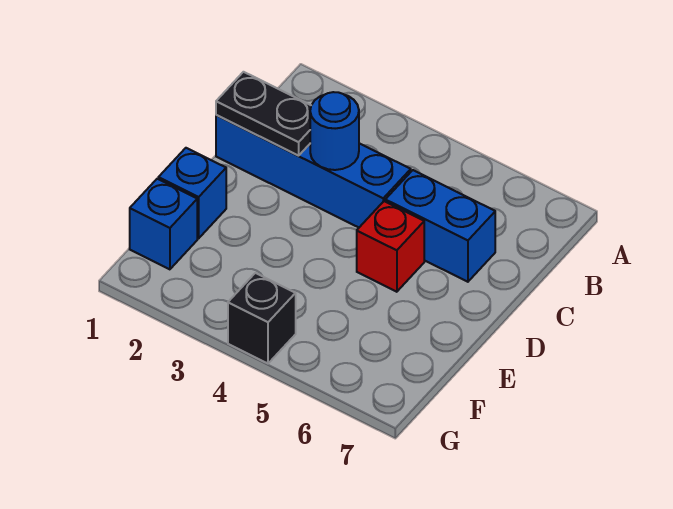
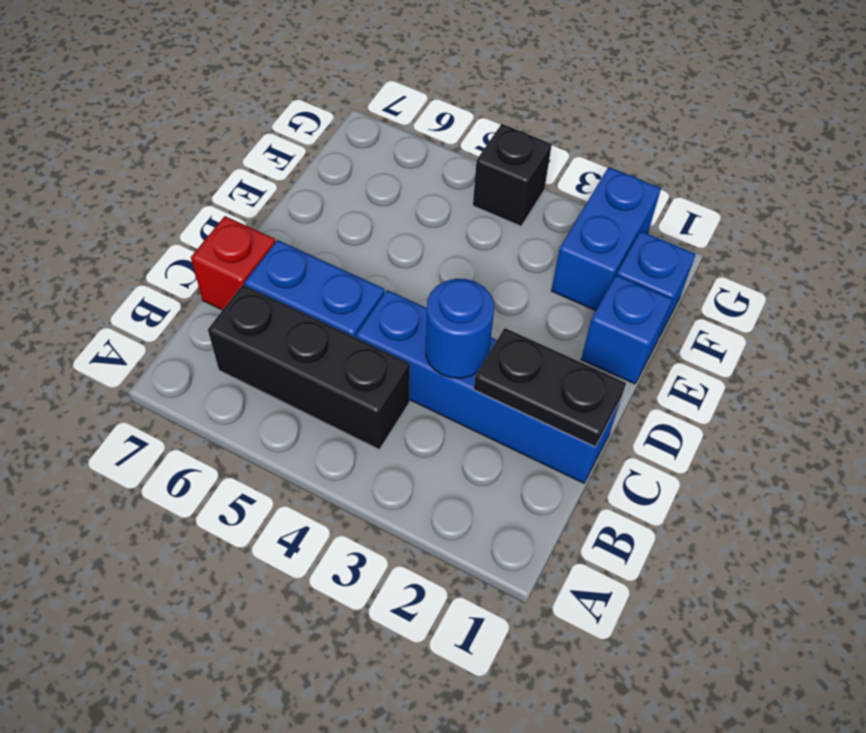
none -> black 1x3 brick [208,285,410,450]
red 1x1 brick [357,201,424,292] -> red 1x1 brick moved to [191,216,275,310]
none -> blue 1x2 brick [551,167,661,311]

